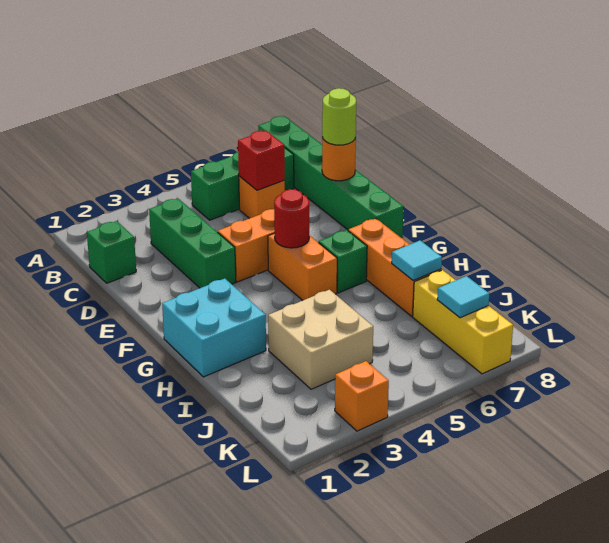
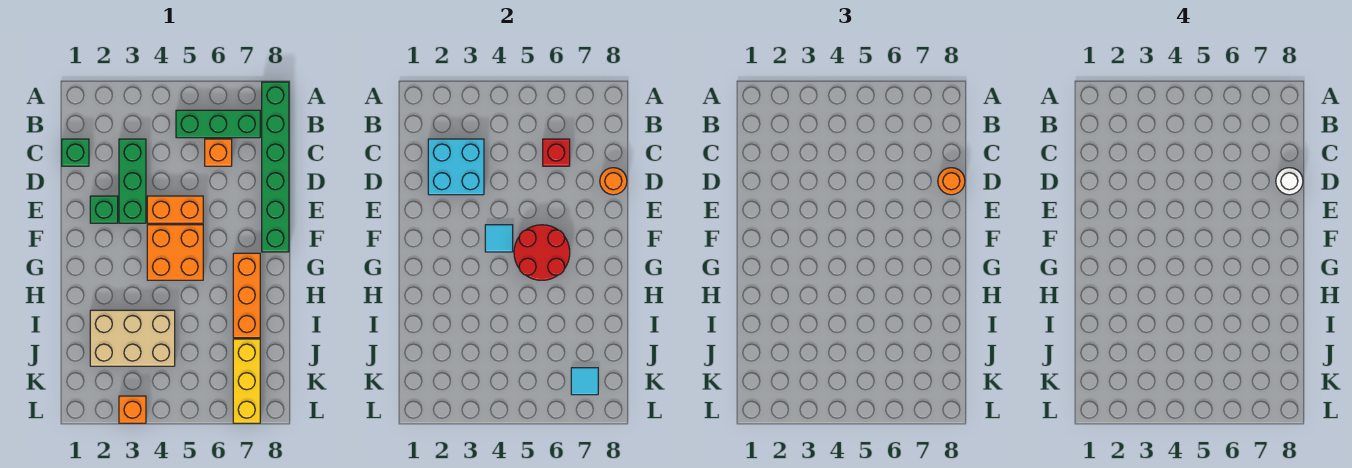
lime 1x1 round brick [322,88,356,145] -> orange 1x1 round brick [938,168,965,195]
none -> white 1x1 round brick [1276,168,1303,195]
orange 1x2 brick [268,233,337,300] -> orange 2x2 brick [147,225,203,280]
red 1x1 round brick [274,189,309,248] -> red 2x2 round brick [514,225,570,280]
cyan 2x2 brick [162,278,266,377] -> cyan 2x2 brick moved to [428,139,484,195]
green 1x1 brick [319,230,367,293] -> green 1x1 brick moved to [90,196,118,223]
tan 2x2 brick [268,290,373,389] -> tan 2x3 brick [90,310,175,366]
cyan 1x1 tile [392,240,442,280] -> cyan 1x1 tile moved to [485,225,513,252]

